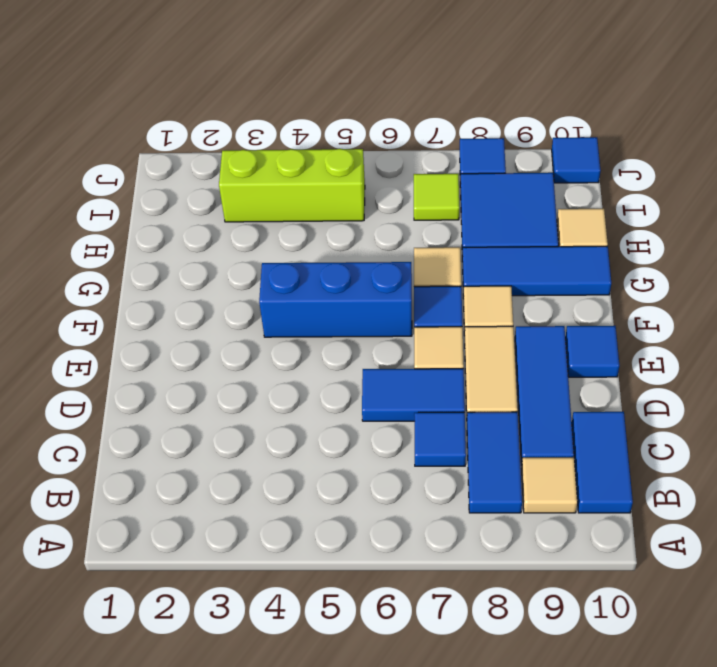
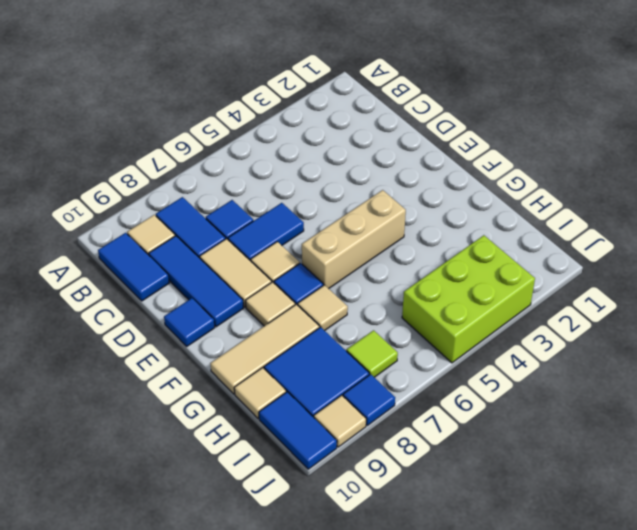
blue 1x3 brick [259,262,412,337] -> tan 1x3 brick [302,190,406,289]
blue 1x3 tile [462,246,611,296] -> tan 1x3 tile [210,304,319,394]
lime 1x3 brick [219,149,365,222] -> lime 2x3 brick [402,235,535,363]
none -> tan 1x1 tile [314,395,366,447]
blue 1x1 tile [552,137,600,183] -> blue 1x2 tile [259,392,337,469]

